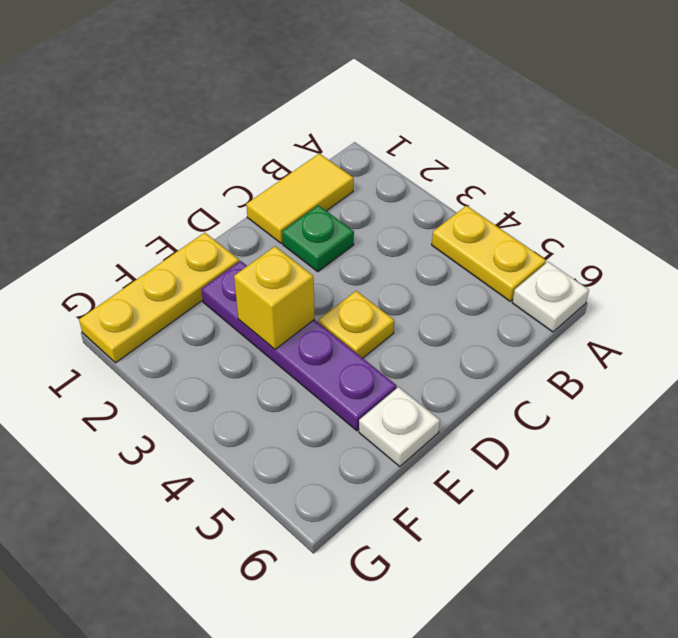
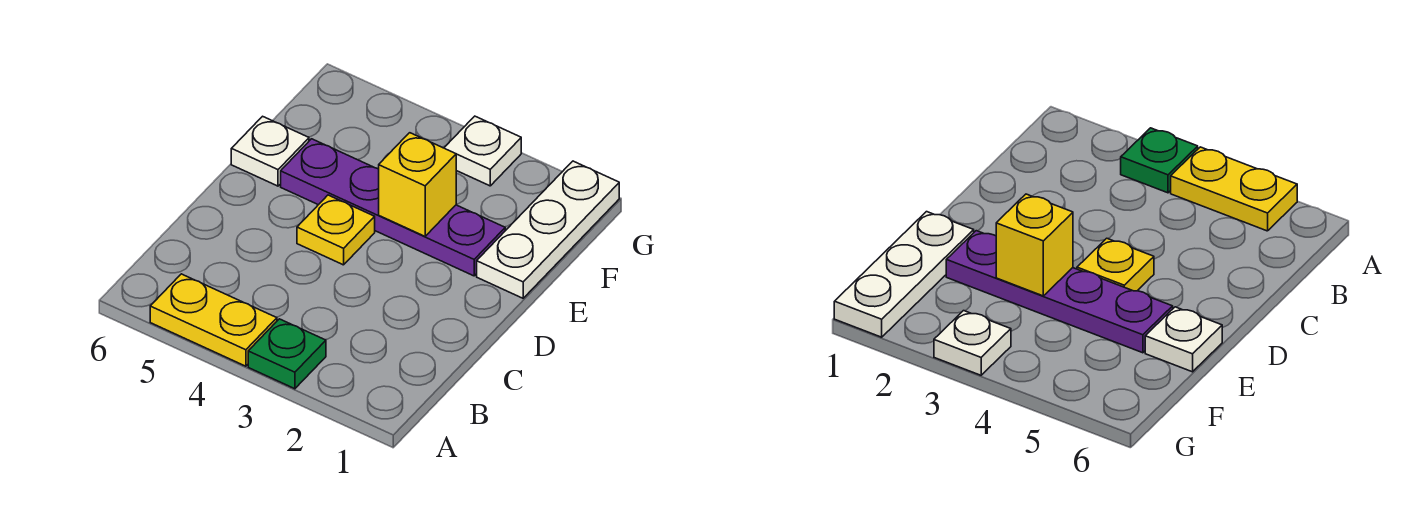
white 1x1 plate [512,262,589,332] -> white 1x1 plate moved to [444,116,521,186]
yellow 1x2 tile [246,153,354,243] -> none
green 1x1 plate [282,205,354,272] -> green 1x1 plate moved to [248,319,326,389]
yellow 1x3 plate [79,233,239,363] -> white 1x3 plate [477,161,619,298]

